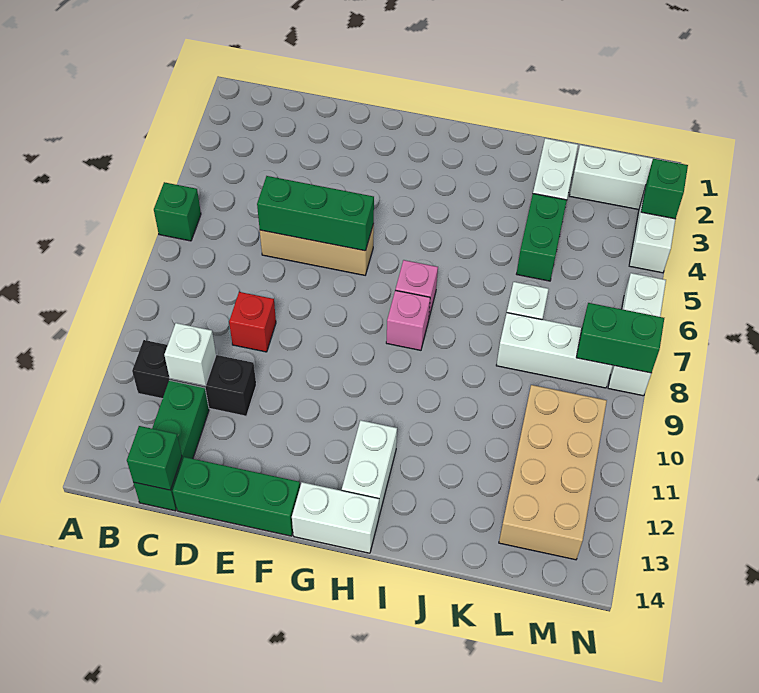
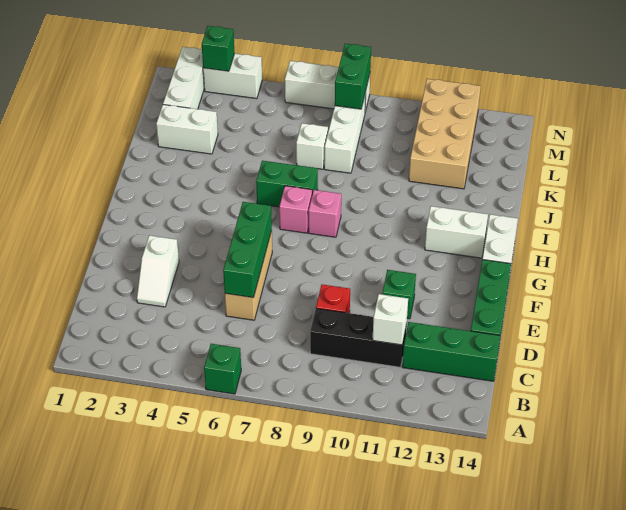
black 1x3 brick [132,340,256,416] -> black 1x3 brick turned to [310,308,407,367]
green 1x1 brick [127,426,182,490] -> green 1x1 brick moved to [382,270,416,319]
none -> white 1x2 slope [137,235,179,307]
green 1x2 brick [517,194,567,281] -> green 1x2 brick moved to [256,161,318,207]
tan 2x4 brick [499,385,607,560] -> tan 2x4 brick turned to [409,79,481,189]

